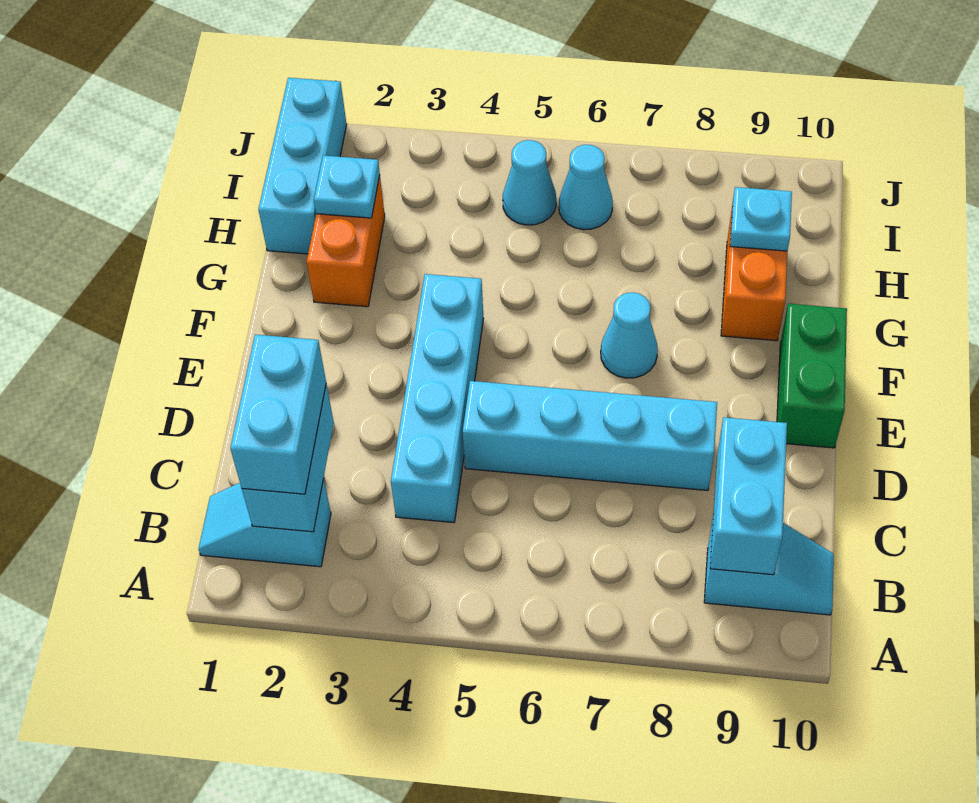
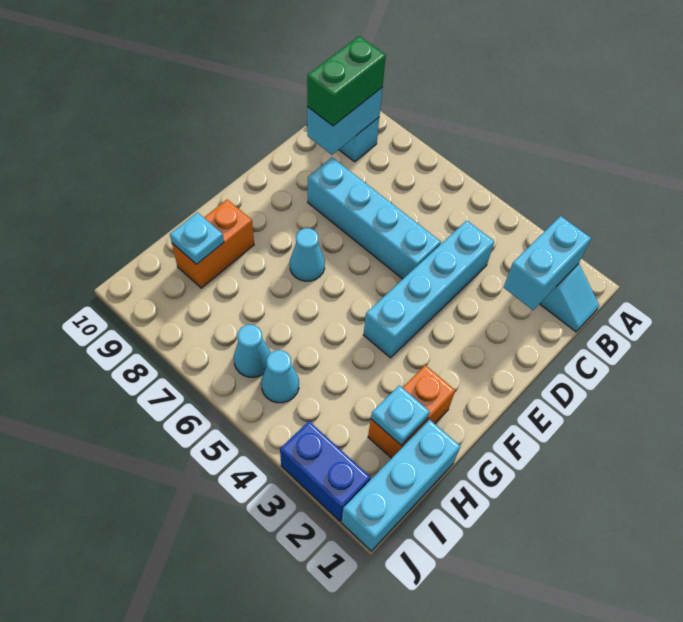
cyan 1x2 brick [230,335,326,494] -> none
green 1x2 brick [777,304,847,448] -> green 1x2 brick moved to [307,36,386,126]
none -> blue 1x2 brick [280,421,370,521]

